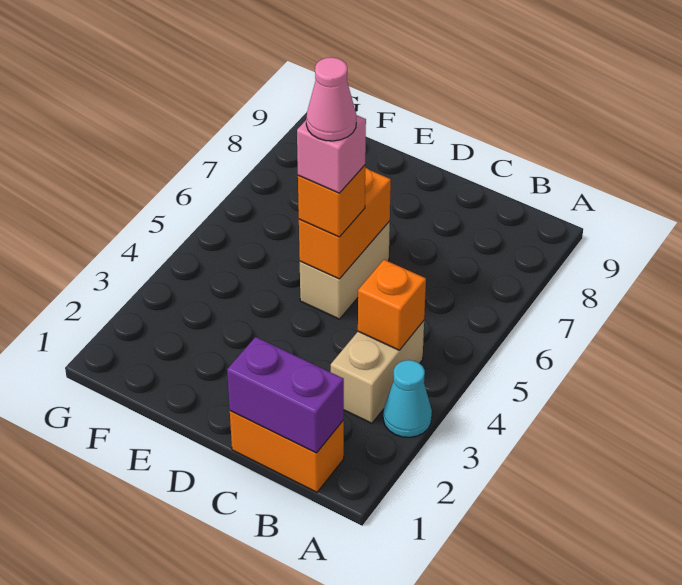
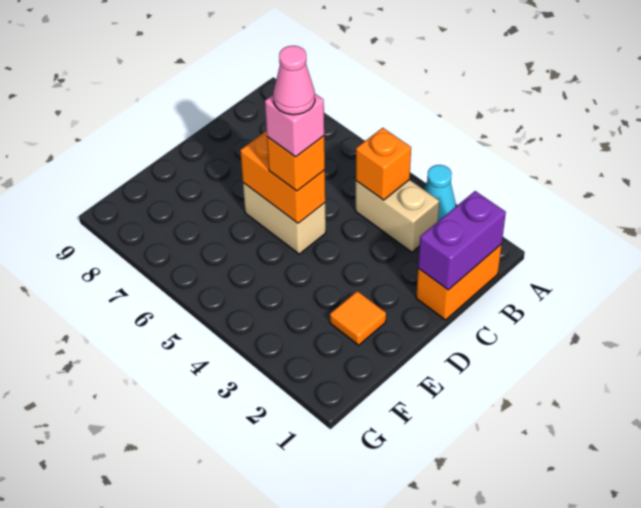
none -> orange 1x1 tile [330,291,386,345]

